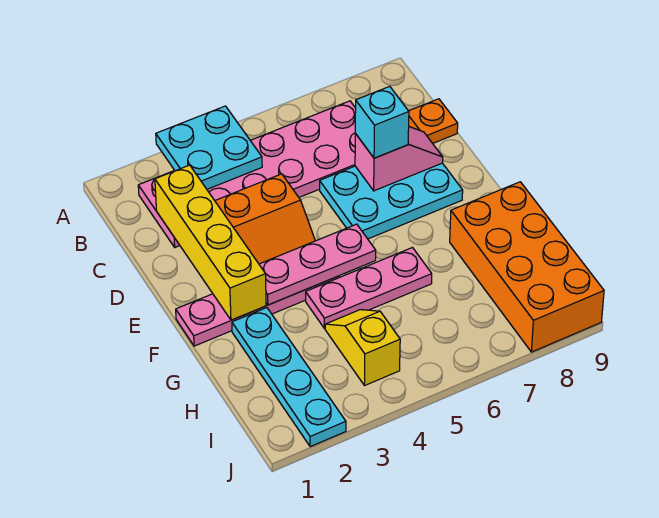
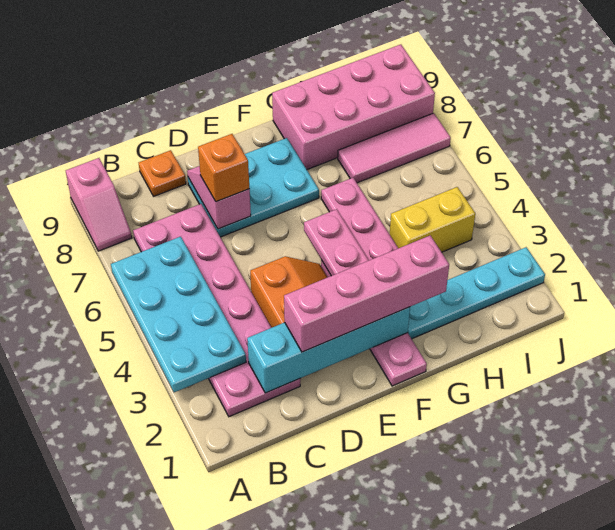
cyan 2x2 plate [156,106,262,189] -> cyan 2x4 plate [111,237,246,392]
none -> pink 1x2 slope [66,158,132,251]
yellow 1x4 brick [155,165,266,320] -> cyan 1x4 brick [247,307,410,393]
none -> pink 1x4 brick [284,236,449,352]
cyan 2x3 plate [320,163,463,239] -> cyan 2x3 plate turned to [188,138,319,237]
cyan 1x1 brick [355,86,409,158] -> orange 1x1 brick [198,134,249,202]
orange 2x4 brick [450,182,604,352] -> pink 2x4 brick [272,44,435,169]
yellow 1x2 slope [325,310,400,386] -> yellow 1x2 brick [390,187,475,252]
none -> pink 1x3 tile [338,113,451,183]

